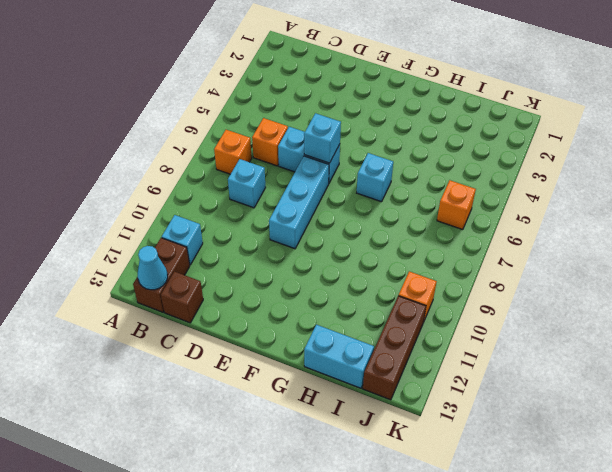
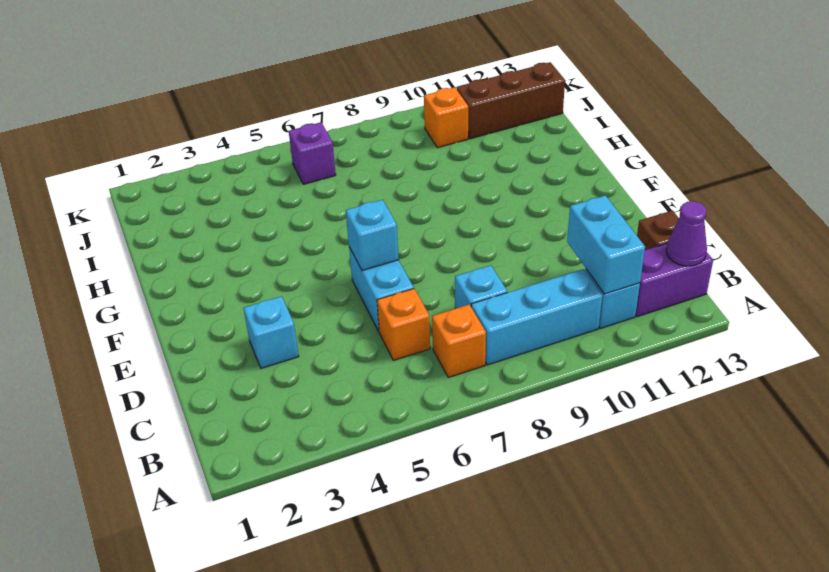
brown 1x2 brick [133,238,190,312] -> purple 1x2 brick [636,243,713,317]
cyan 1x1 cone [138,246,168,290] -> purple 1x1 cone [666,201,707,266]
cyan 1x3 brick [269,156,329,249] -> cyan 1x3 brick moved to [471,269,602,365]
cyan 1x1 brick [357,153,393,202] -> cyan 1x1 brick moved to [244,296,299,368]
cyan 1x2 brick [304,325,374,388] -> cyan 1x2 brick moved to [567,195,645,294]
orange 1x1 brick [437,180,476,230] -> purple 1x1 brick [289,122,336,184]

